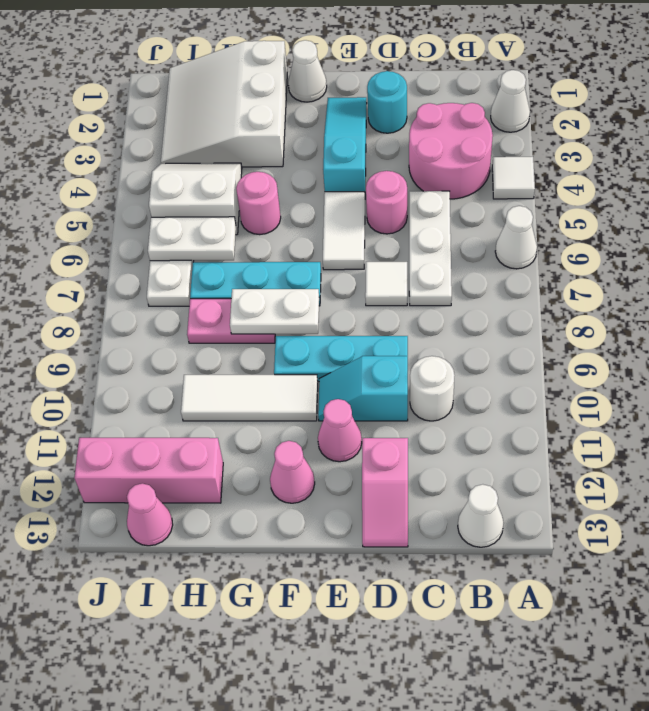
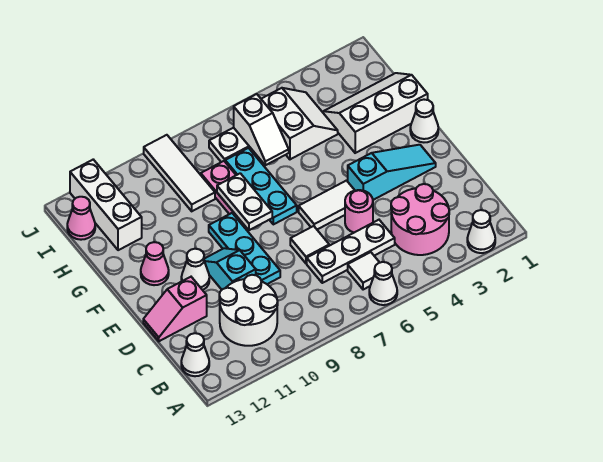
white 1x1 tile [492,157,535,199] -> white 1x1 tile moved to [348,252,380,290]
white 1x1 round brick [410,356,455,421] -> white 2x2 round brick [219,275,278,346]
cyan 1x1 round brick [367,71,407,133] -> none
pink 1x1 cone [318,399,362,462] -> white 1x1 cone [181,249,209,290]
white 1x3 tile [181,375,318,421] -> white 1x3 tile moved to [144,135,215,211]
white 3x3 slope [161,41,287,167] -> white 2x3 slope [323,73,428,153]
pink 1x1 round brick [236,172,281,235] -> none
white 1x2 plate [148,217,236,261] -> white 1x2 slope [234,94,289,165]
pink 1x3 brick [74,438,223,503] -> white 1x3 brick [70,160,142,250]

